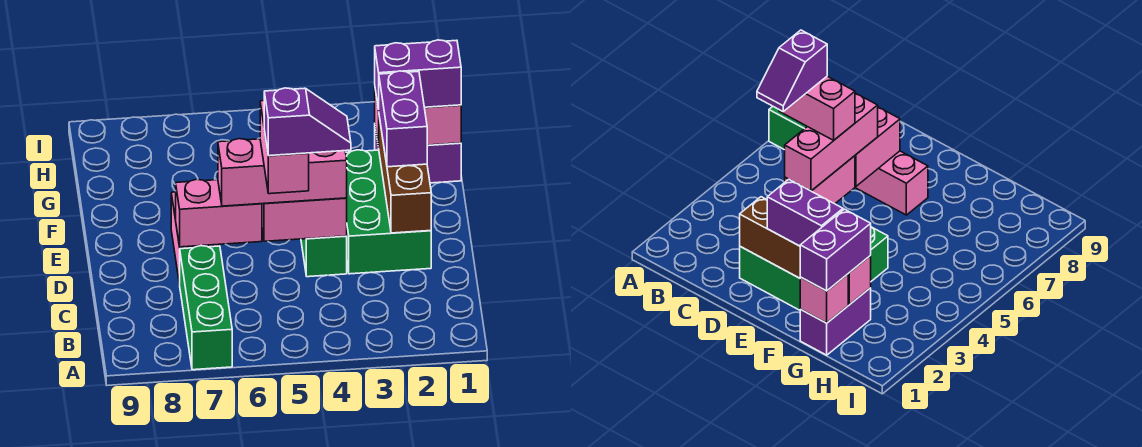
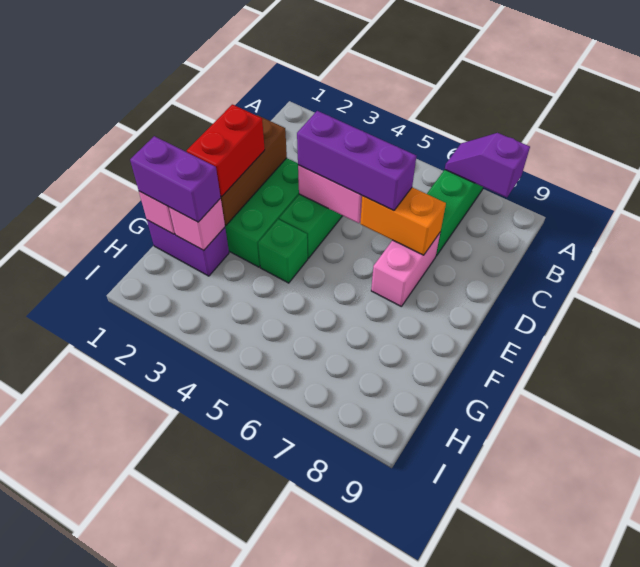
purple 1x2 slope [264,88,351,156] -> purple 1x2 slope moved to [445,133,530,197]
pink 1x2 brick [260,101,309,194] -> none
pink 1x3 brick [218,139,347,206] -> purple 1x3 brick [297,111,416,211]
pink 1x2 brick [176,179,262,247] -> orange 1x2 brick [360,187,446,255]
purple 1x2 brick [378,71,428,167] -> red 1x2 brick [187,104,265,197]

